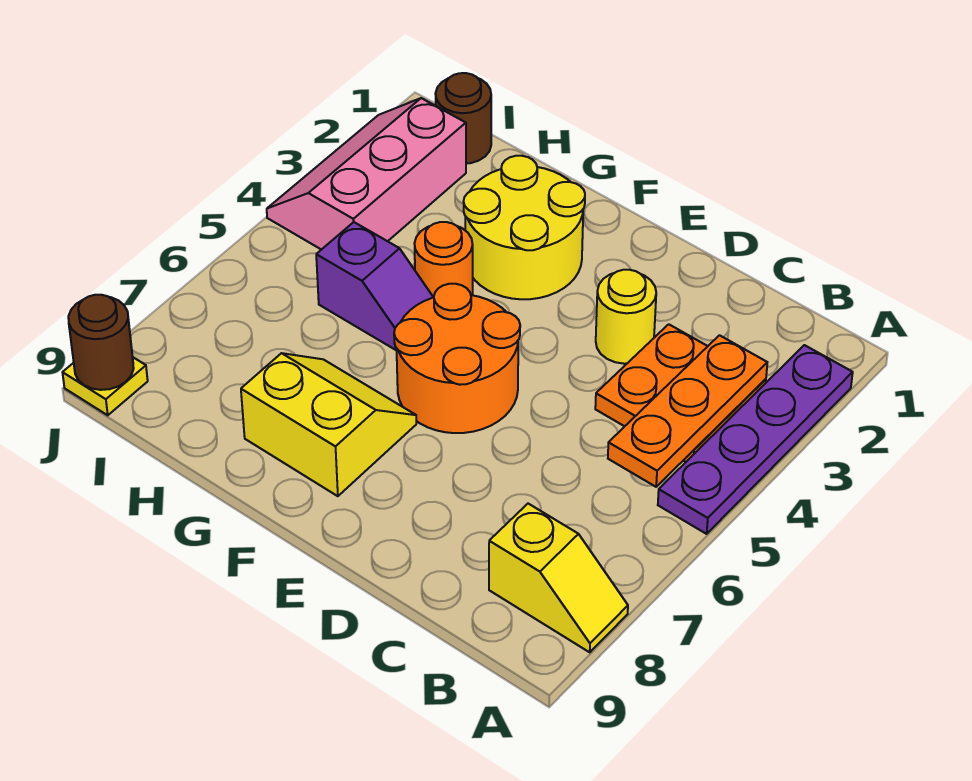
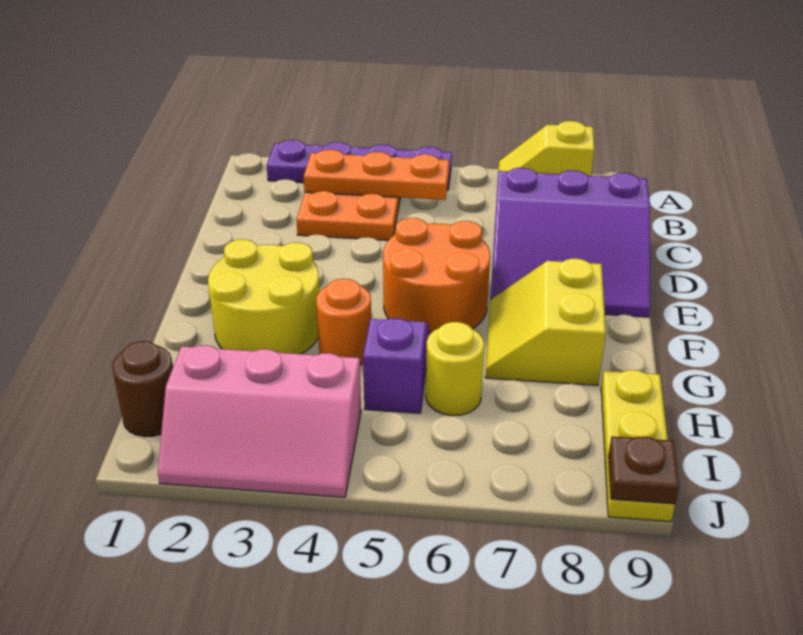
yellow 1x2 slope [489,504,628,652] -> yellow 1x2 slope turned to [499,121,594,176]
none -> purple 3x3 slope [490,168,650,317]
yellow 1x1 round brick [596,270,656,364] -> yellow 1x1 round brick moved to [426,322,484,416]
yellow 1x1 plate [62,358,148,415] -> yellow 1x3 plate [601,370,675,522]
brown 1x1 round brick [68,295,134,390] -> brown 1x1 plate [609,436,679,504]

